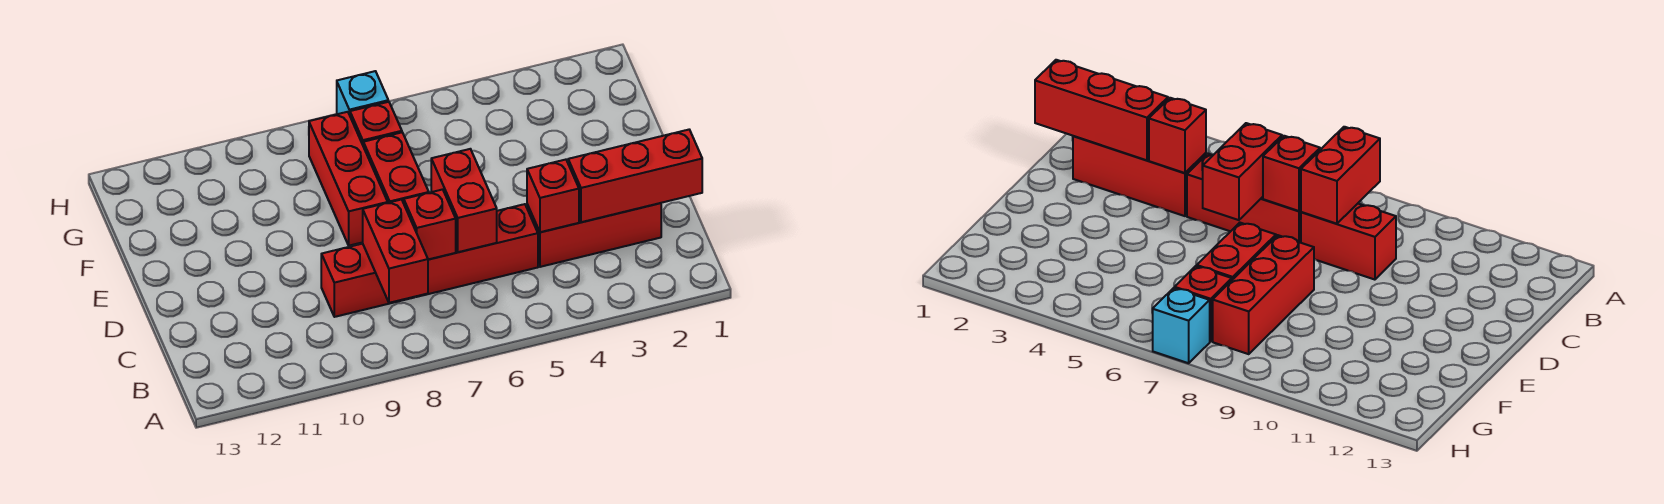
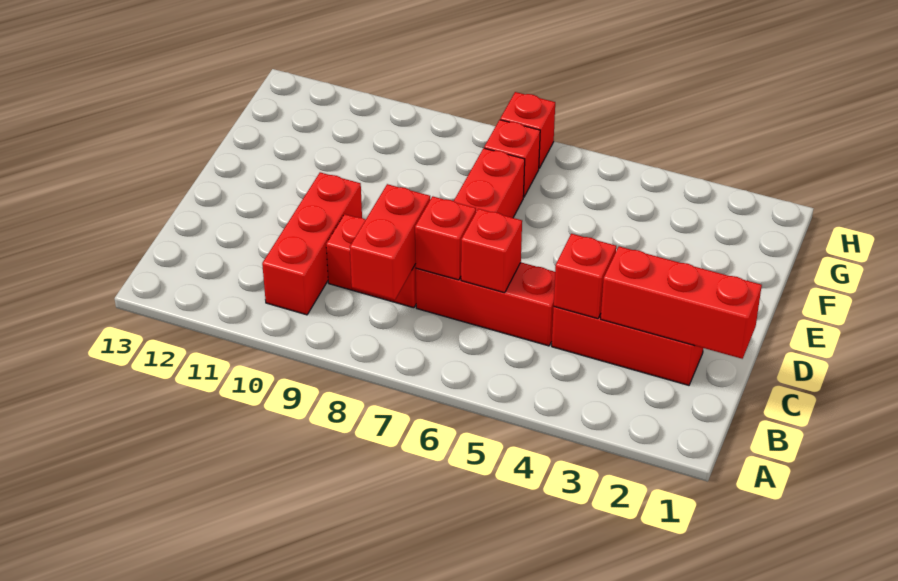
red 1x2 brick [431,149,497,252] -> red 1x1 brick [461,209,522,293]
red 1x3 brick [309,112,388,246] -> red 1x3 brick moved to [262,172,362,315]
cyan 1x1 brick [337,71,389,115] -> red 1x1 brick [500,92,555,168]

